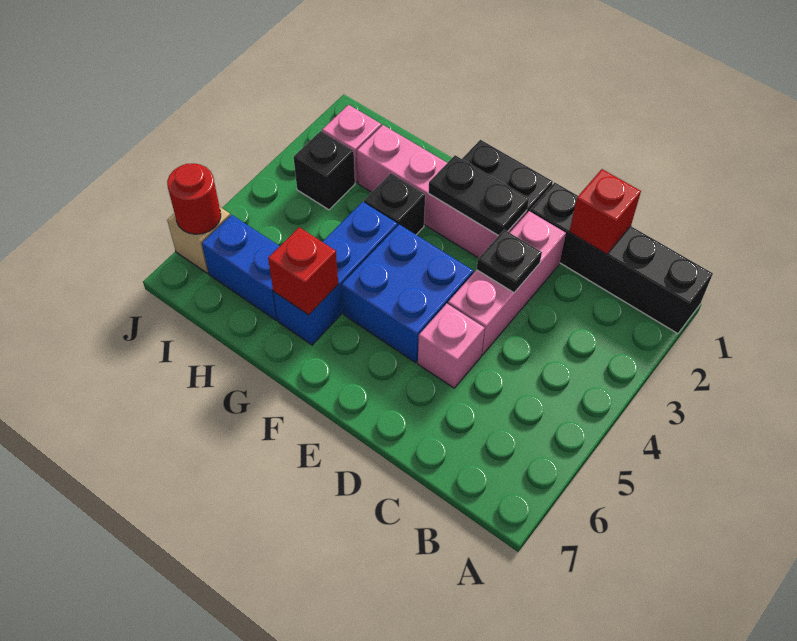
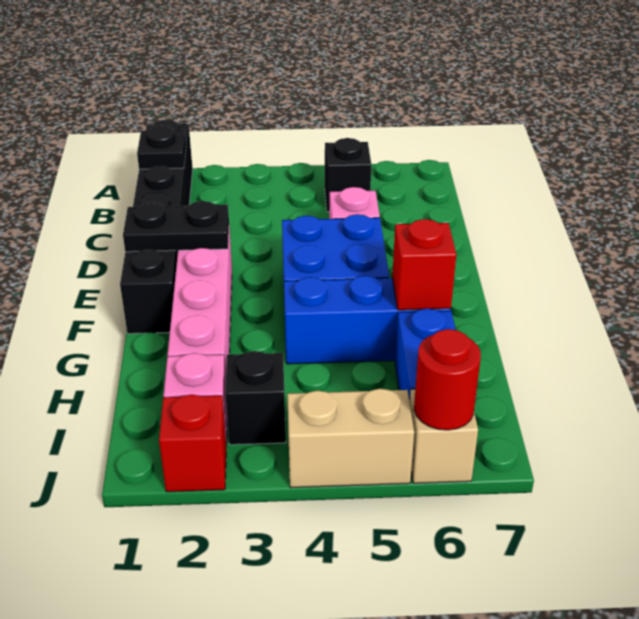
red 1x1 brick [569,169,641,254] -> red 1x1 brick moved to [159,394,226,492]
pink 1x3 brick [448,211,566,355] -> none
black 1x1 plate [477,230,542,293] -> black 1x1 plate moved to [137,126,186,169]
black 1x2 plate [428,155,529,236] -> black 1x2 plate turned to [123,201,229,252]
black 1x1 brick [364,173,425,235] -> black 1x1 brick moved to [325,138,371,212]
none -> tan 1x2 brick [287,389,414,488]

